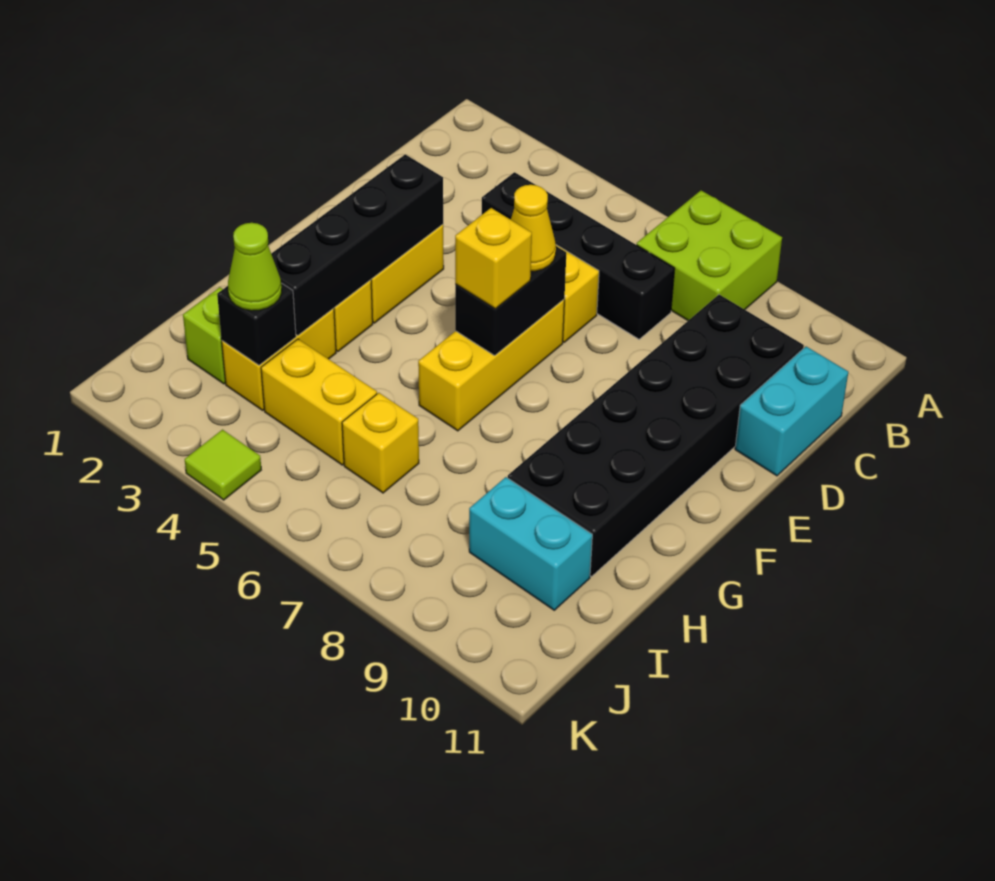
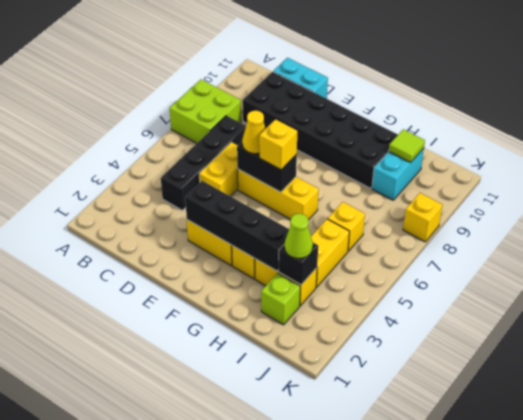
lime 1x1 tile [185,430,261,500] -> lime 1x1 tile moved to [389,129,425,163]
none -> yellow 1x1 brick [403,193,442,242]

